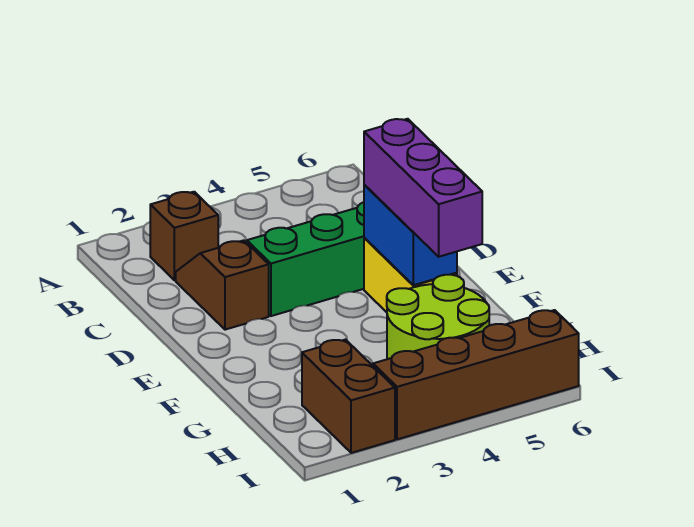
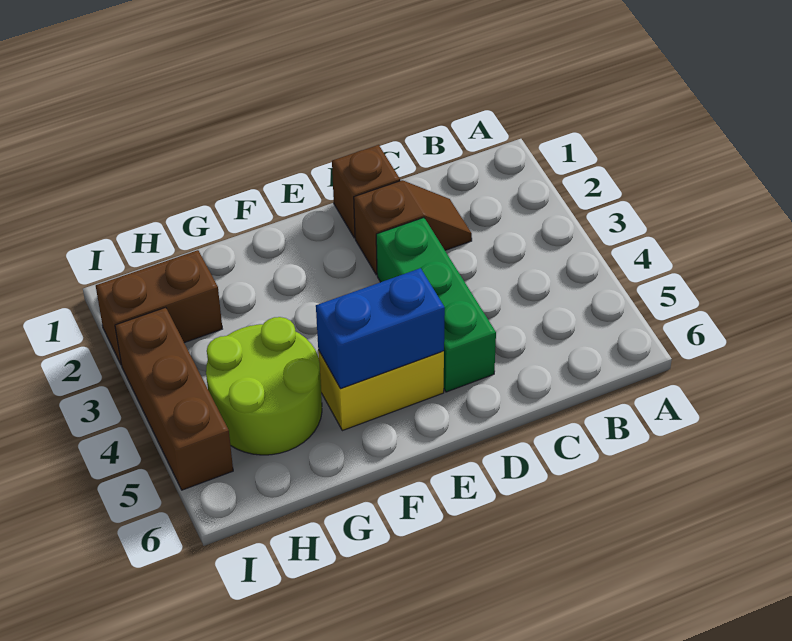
brown 1x1 brick [150,192,218,280] -> brown 1x1 brick moved to [332,145,400,238]
purple 1x3 brick [364,119,482,257] -> none
brown 1x4 brick [373,310,579,439] -> brown 1x3 brick [115,307,233,490]

